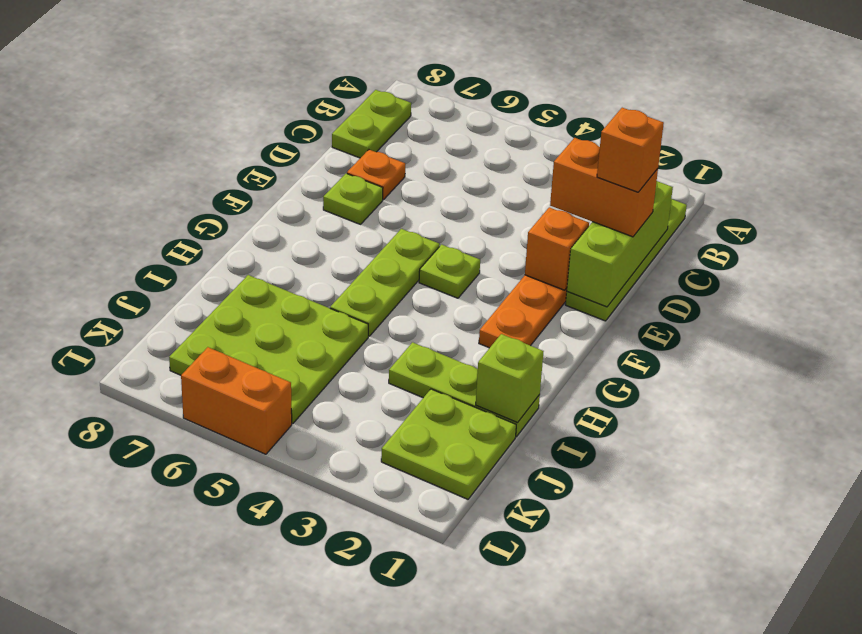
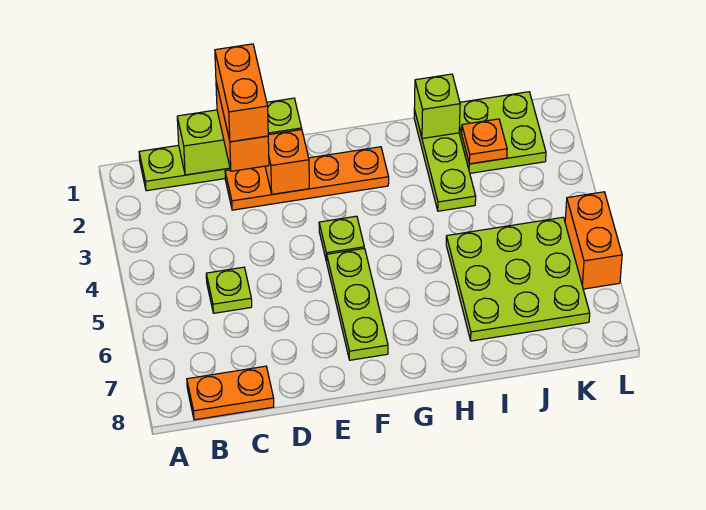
lime 1x2 plate [332,90,411,158] -> orange 1x2 plate [187,366,274,420]
orange 1x1 brick [597,108,664,192] -> orange 1x2 brick [215,44,268,142]
orange 1x1 plate [347,150,405,200] -> orange 1x1 plate moved to [462,119,507,164]
lime 1x1 plate [323,173,383,224] -> lime 1x1 plate moved to [206,267,252,313]
lime 1x3 plate [330,229,440,336] -> lime 1x3 plate turned to [327,248,388,360]

